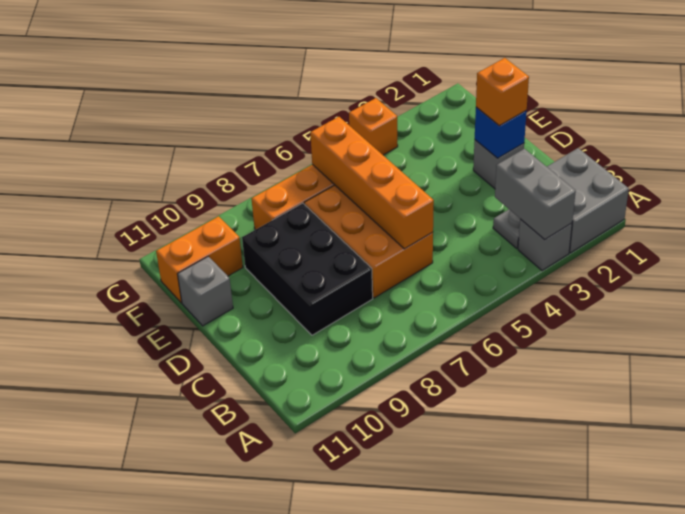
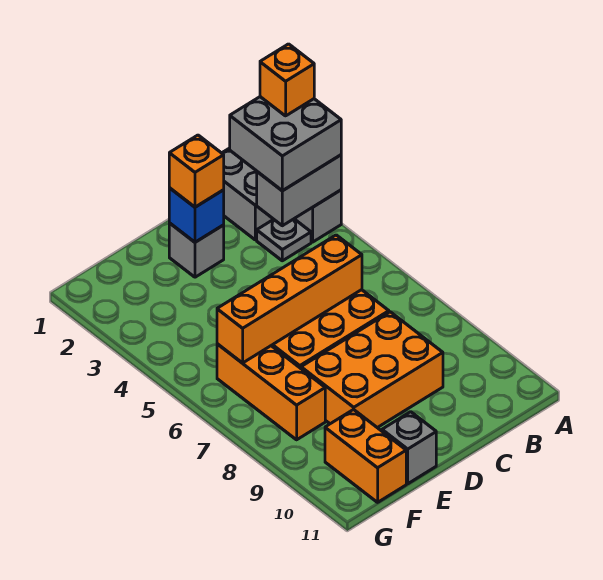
none -> grey 2x2 brick [230,97,341,191]
black 2x3 brick [242,203,373,335] -> orange 2x3 brick [301,312,443,428]
orange 1x1 brick [349,98,398,155] -> orange 1x1 brick moved to [260,44,314,116]

